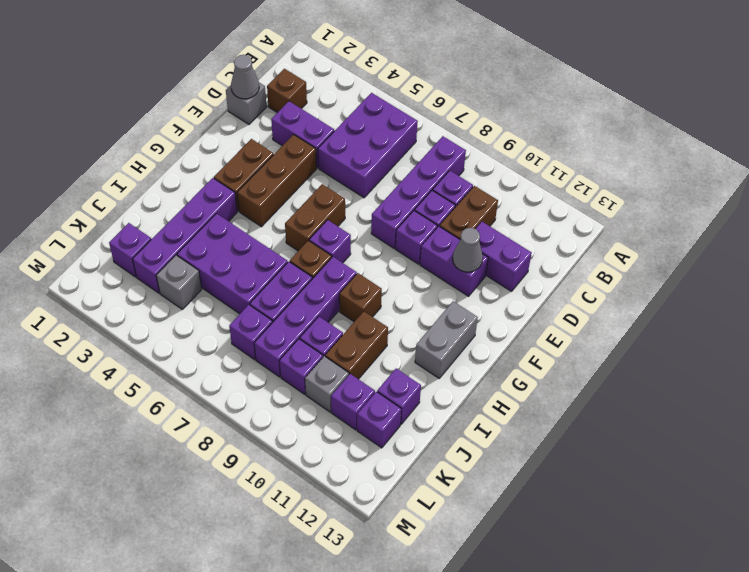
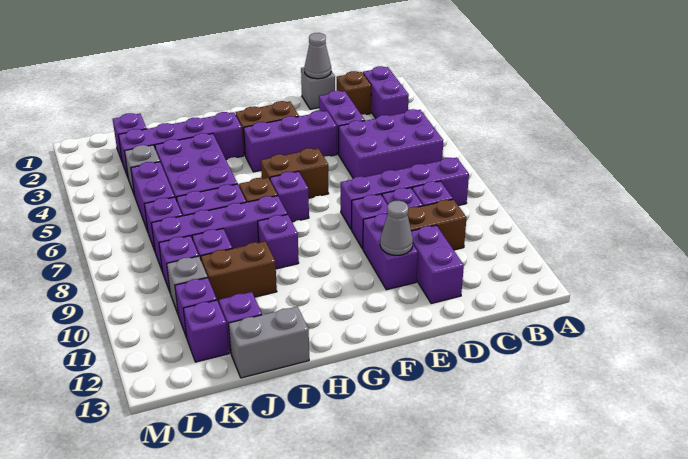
none -> purple 1x2 brick [363,66,409,118]
brown 1x3 brick [237,135,317,227] -> purple 1x3 brick [244,111,337,172]
grey 1x2 brick [415,301,478,378] -> grey 1x2 brick moved to [229,307,309,378]
brown 1x1 brick [339,273,382,322] -> purple 1x1 brick [258,214,299,269]
none -> purple 1x2 brick [131,162,174,231]

